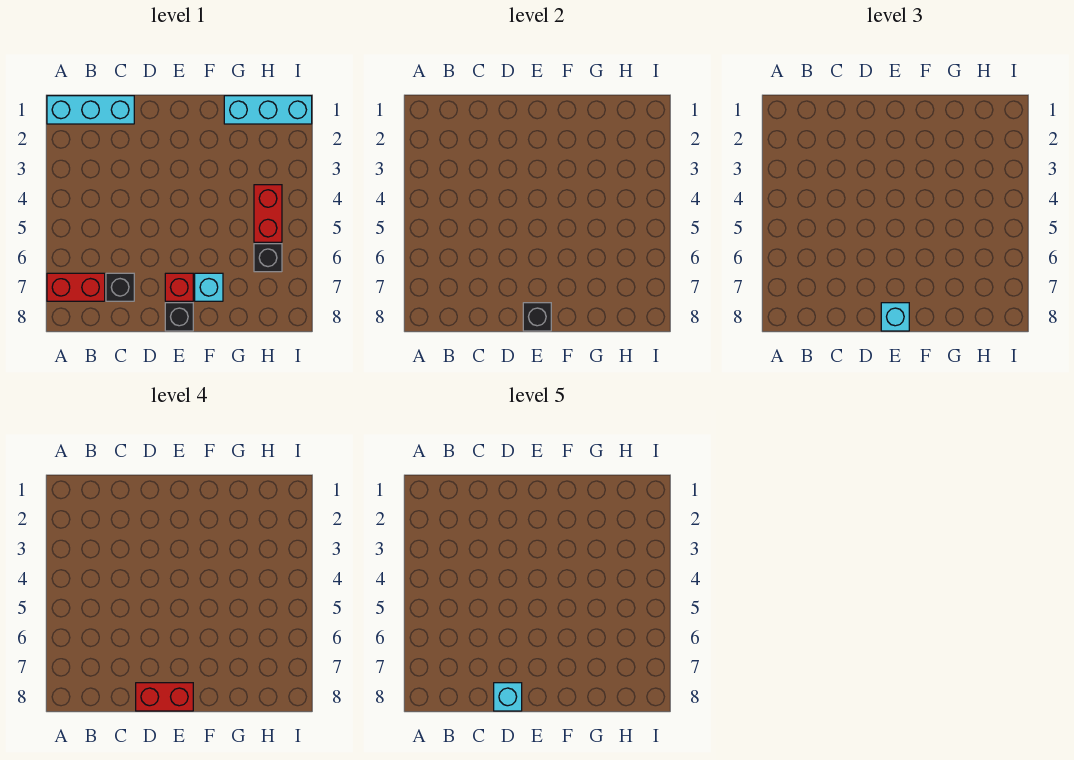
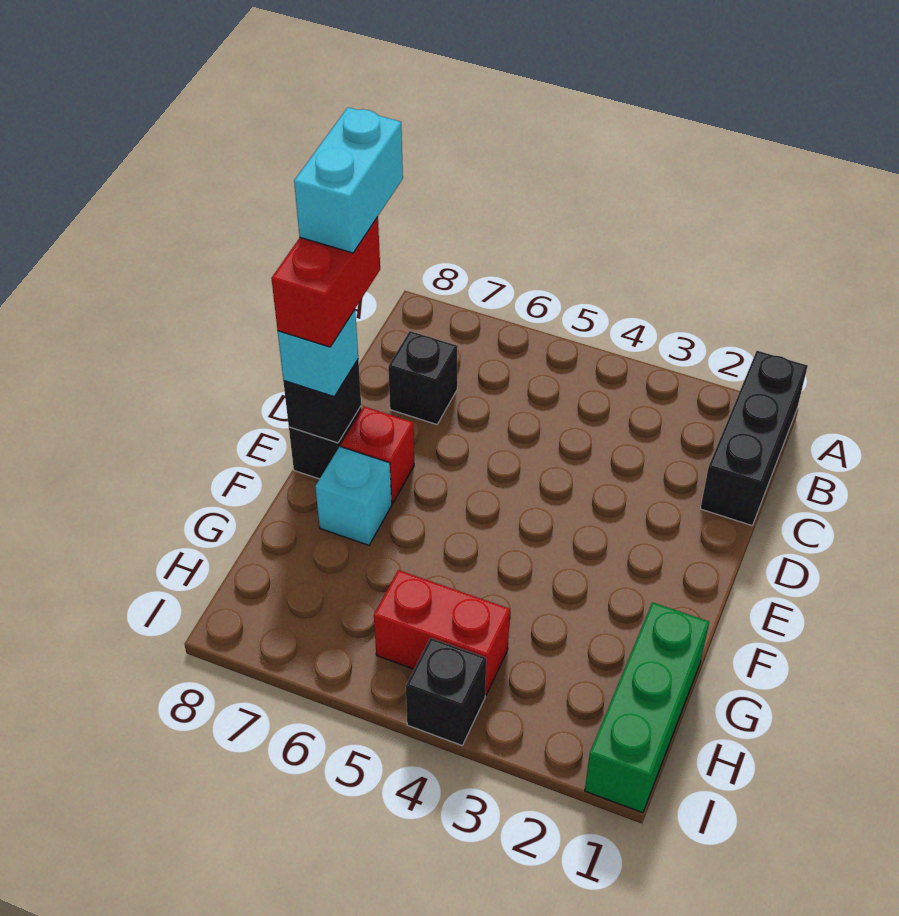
cyan 1x3 brick [47,96,134,124] -> black 1x3 brick [700,351,808,525]
red 1x2 brick [47,273,105,301] -> none
cyan 1x1 brick [494,683,522,711] -> cyan 1x2 brick [294,107,403,253]
cyan 1x3 brick [224,96,312,124] -> green 1x3 brick [585,602,709,813]
black 1x1 brick [254,244,282,272] -> black 1x1 brick moved to [406,638,486,745]

